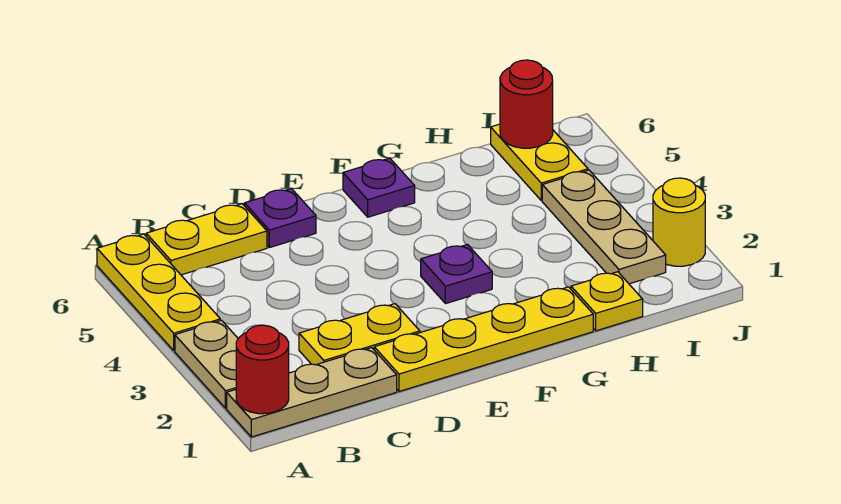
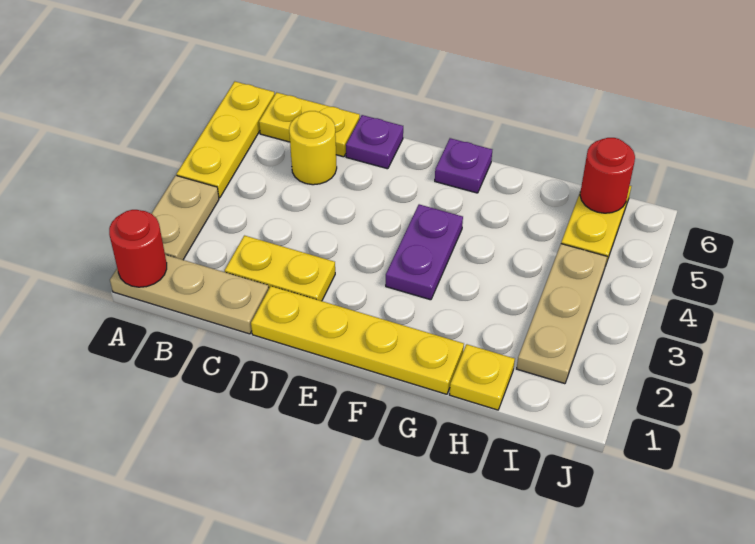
purple 1x1 plate [421,245,492,304] -> purple 1x2 plate [386,204,463,300]
yellow 1x1 round brick [653,178,705,266] -> yellow 1x1 round brick moved to [289,111,337,185]

